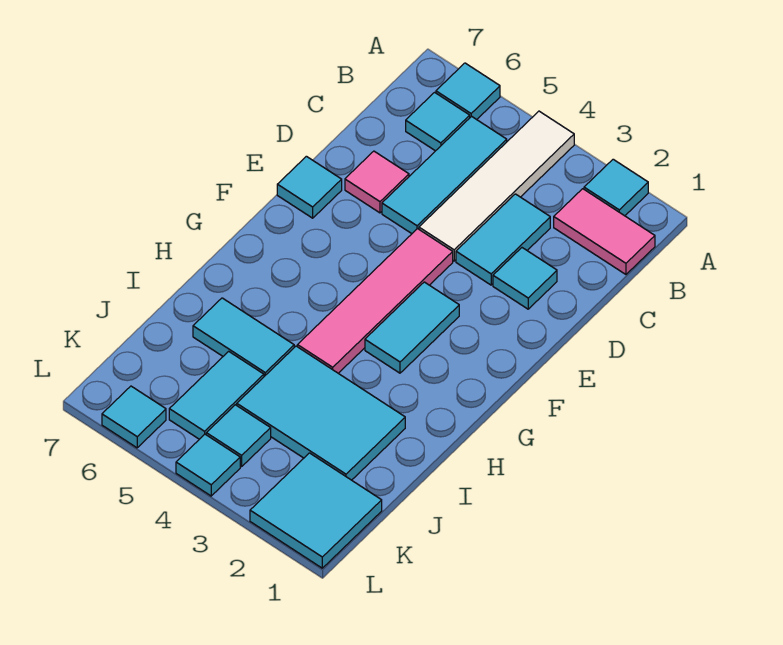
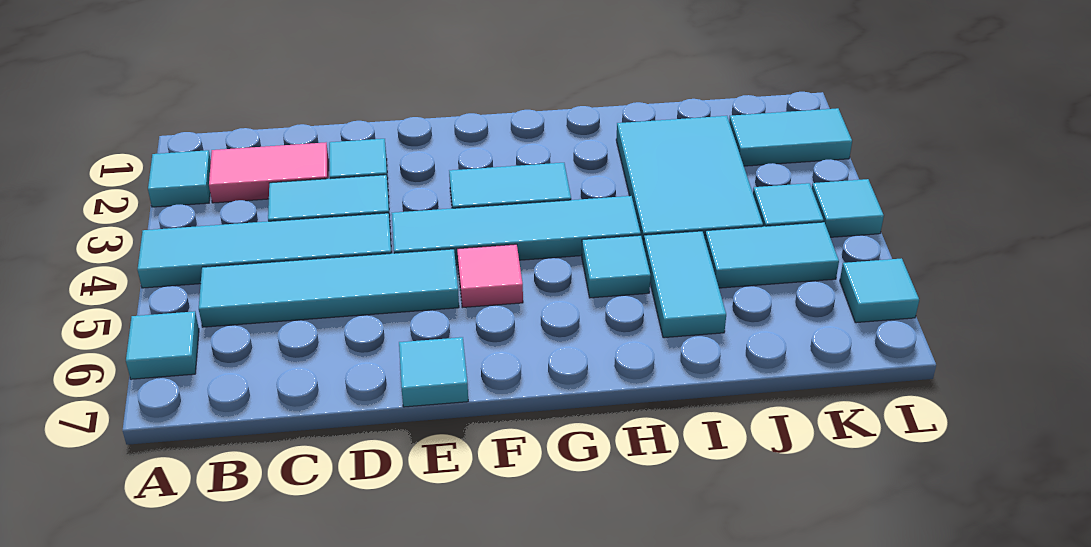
white 1x4 tile [419,111,574,261] -> cyan 1x4 tile [137,213,392,288]
pink 1x2 tile [554,189,655,274] -> pink 1x2 tile turned to [209,143,329,203]
cyan 1x3 tile [382,116,507,234] -> cyan 1x4 tile [199,249,459,327]
cyan 1x1 tile [406,92,470,151] -> cyan 1x1 tile moved to [582,235,651,298]
pink 1x1 tile [345,151,409,213] -> pink 1x1 tile moved to [457,244,523,307]
pink 1x4 tile [297,229,453,373] -> cyan 1x4 tile [392,196,641,265]
cyan 2x2 tile [250,453,382,568] -> cyan 1x2 tile [729,108,852,166]

